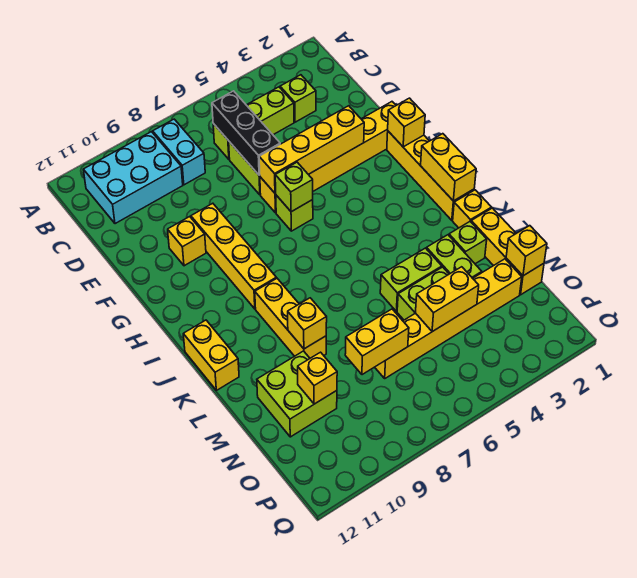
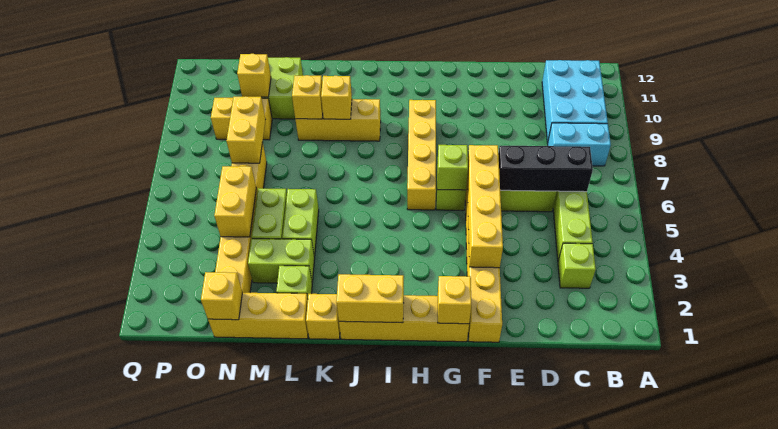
yellow 1x4 brick [191,203,276,309] -> yellow 1x4 brick turned to [407,100,436,210]
yellow 1x1 brick [168,217,206,266] -> yellow 1x1 brick moved to [321,76,352,119]
yellow 1x2 brick [183,320,239,390] -> yellow 1x2 brick moved to [211,98,272,140]

